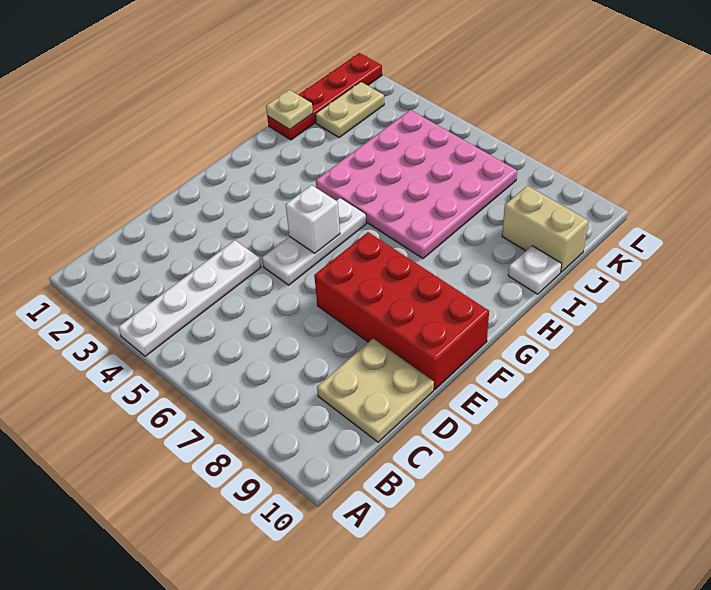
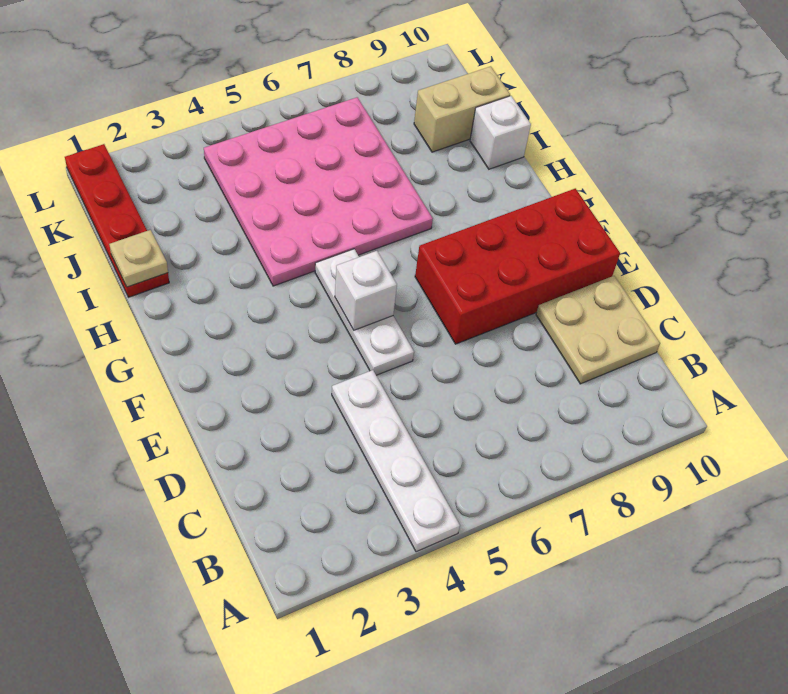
white 1x1 plate [508,246,562,294] -> white 1x1 brick [470,96,531,169]
tan 1x2 plate [315,82,384,137] -> none

